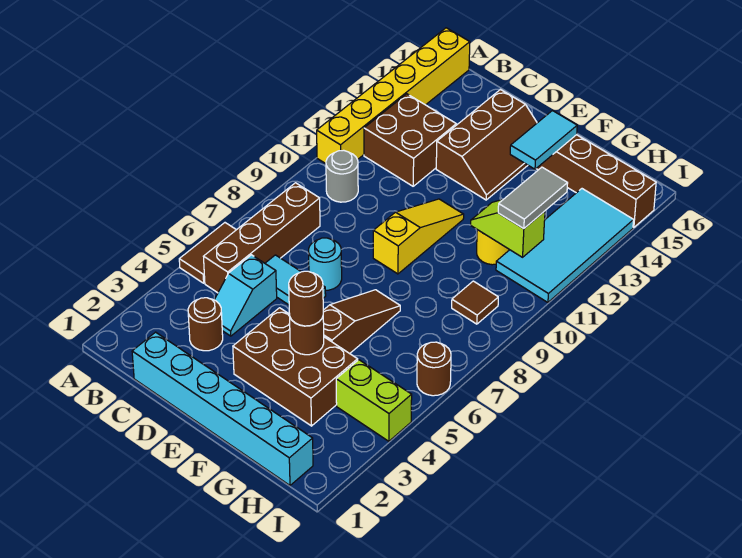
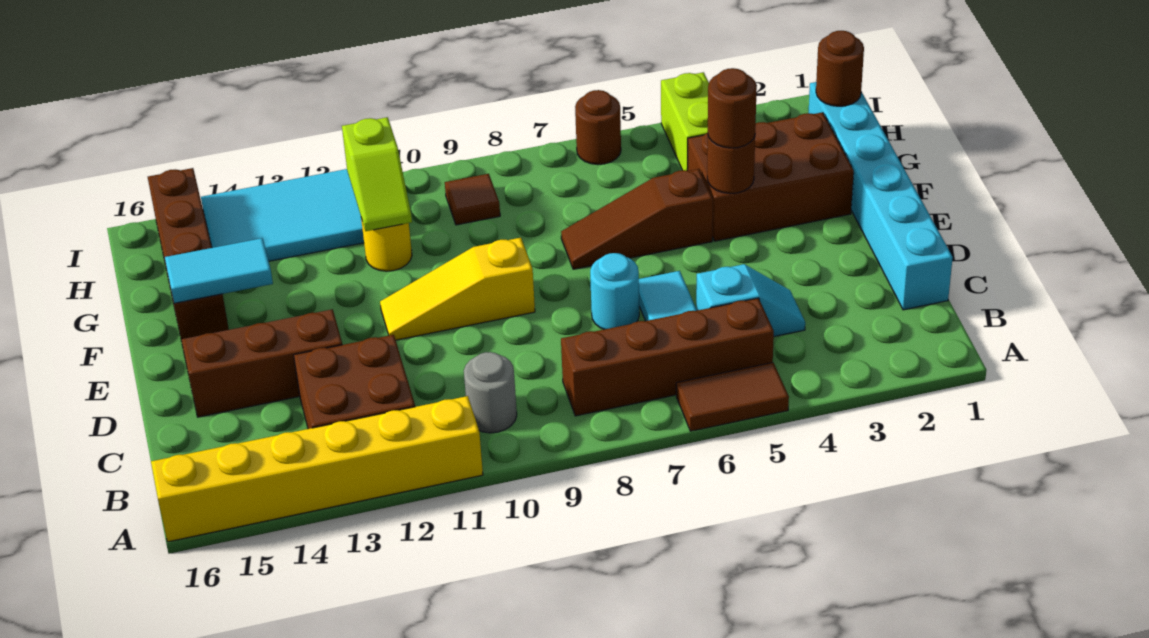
brown 1x1 round brick [188,298,223,351] -> brown 1x1 round brick moved to [816,31,864,106]
brown 2x3 brick [233,308,358,426] -> brown 2x3 brick turned to [687,112,854,241]
grey 1x2 tile [498,167,568,229] -> none

